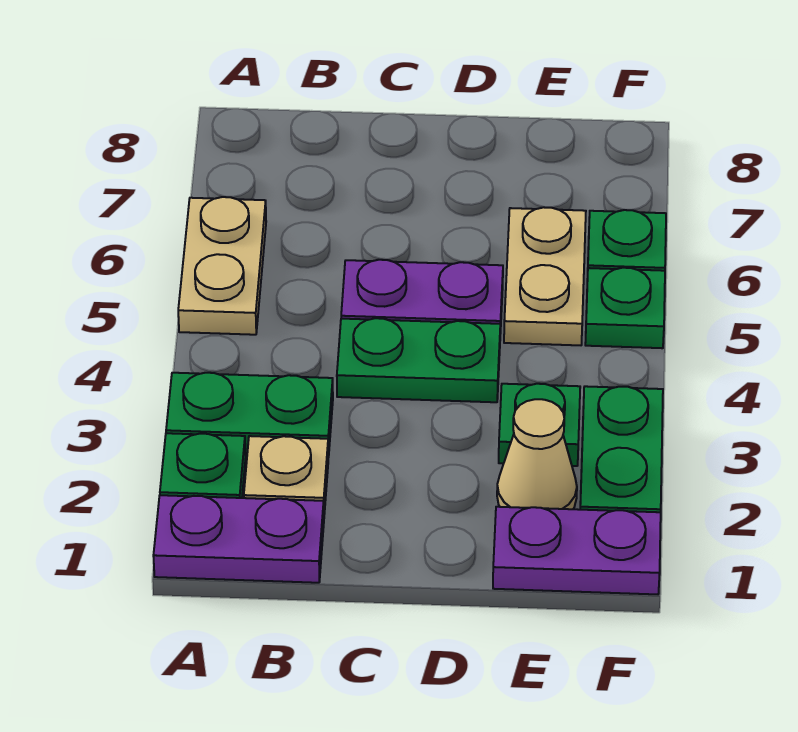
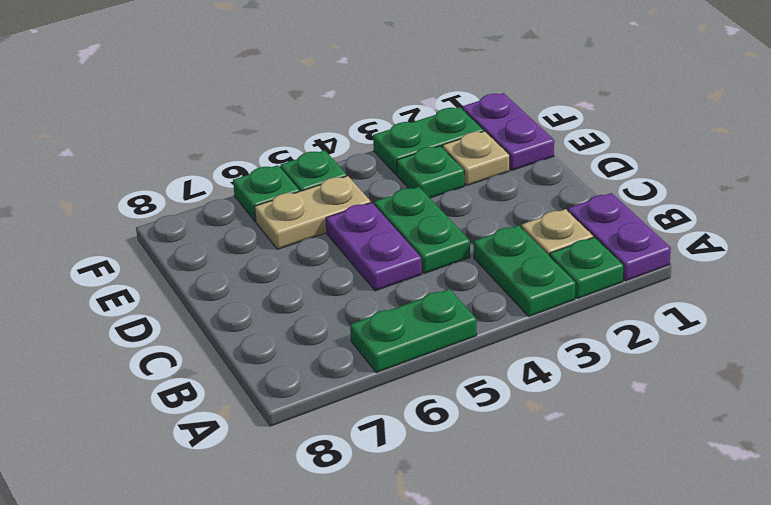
tan 1x2 plate [178,197,266,335] -> green 1x2 plate [350,289,477,373]
tan 1x1 cone [497,399,577,509] -> tan 1x1 plate [442,131,510,185]

